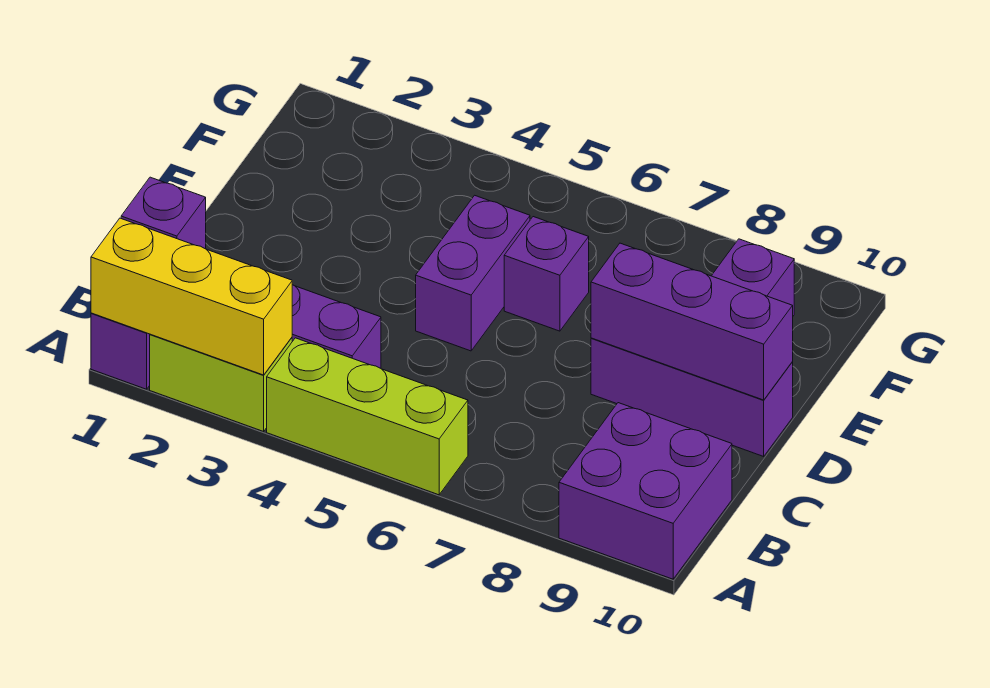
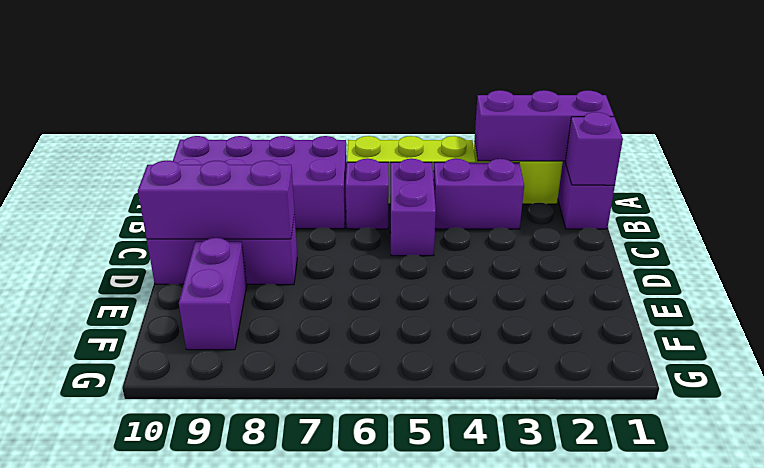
yellow 1x3 brick [91,218,292,375] -> purple 1x3 brick [475,90,614,161]
purple 2x2 brick [559,403,732,579] -> purple 2x4 brick [173,136,347,229]
purple 1x2 brick [416,195,530,351] -> purple 1x2 brick moved to [390,159,436,256]
purple 1x1 brick [504,217,589,331] -> purple 1x1 brick moved to [346,159,389,229]

